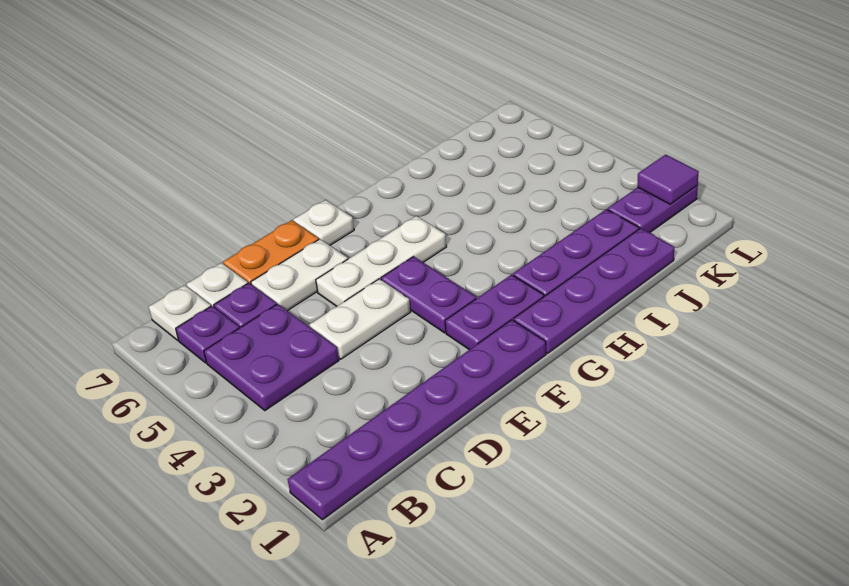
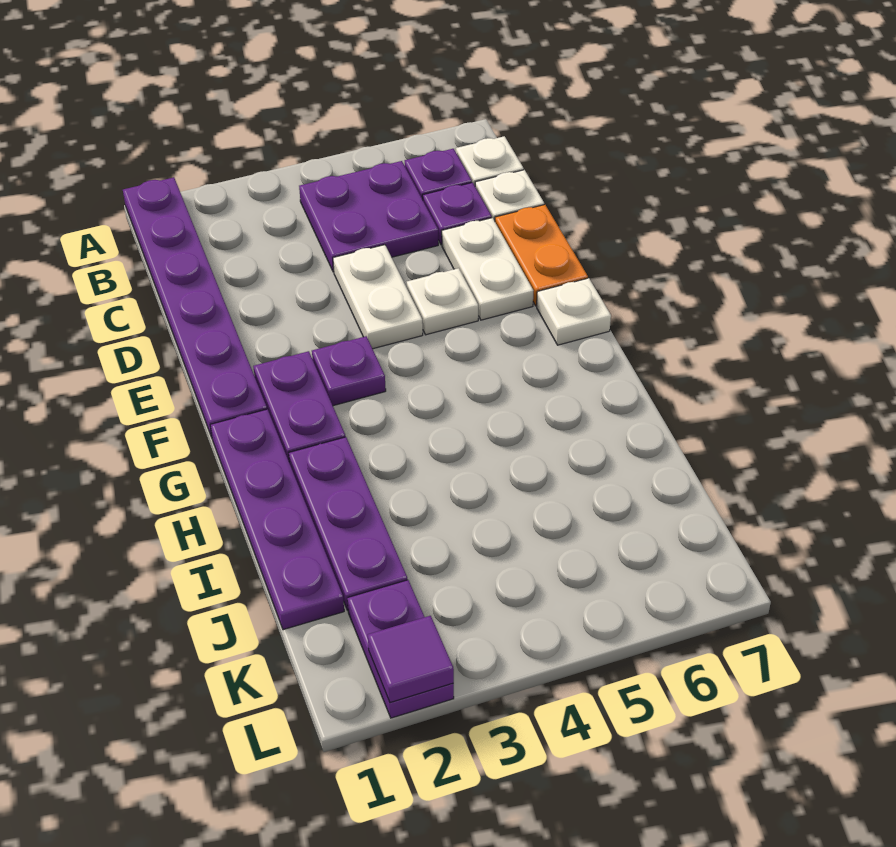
white 1x3 plate [316,216,446,306] -> white 1x1 plate [407,268,478,335]
purple 1x2 plate [381,257,476,333] -> purple 1x1 plate [312,336,386,406]

